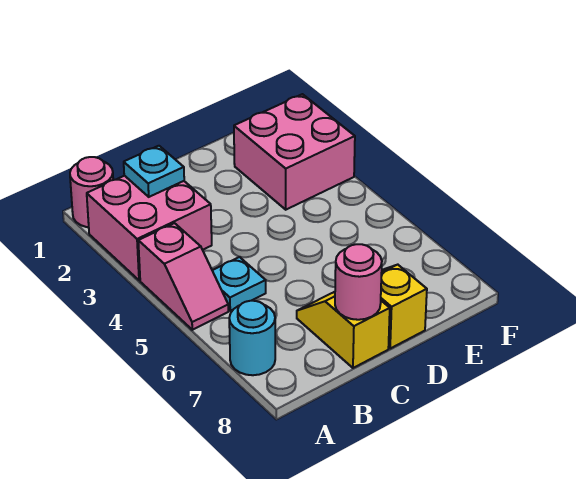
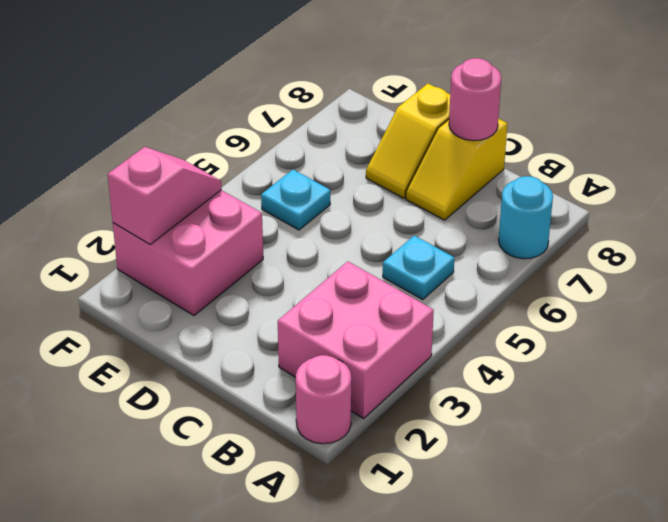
pink 1x2 slope [138,223,228,330] -> pink 1x2 slope moved to [108,147,222,244]
cyan 1x1 plate [124,146,184,197] -> cyan 1x1 plate moved to [261,170,330,230]

